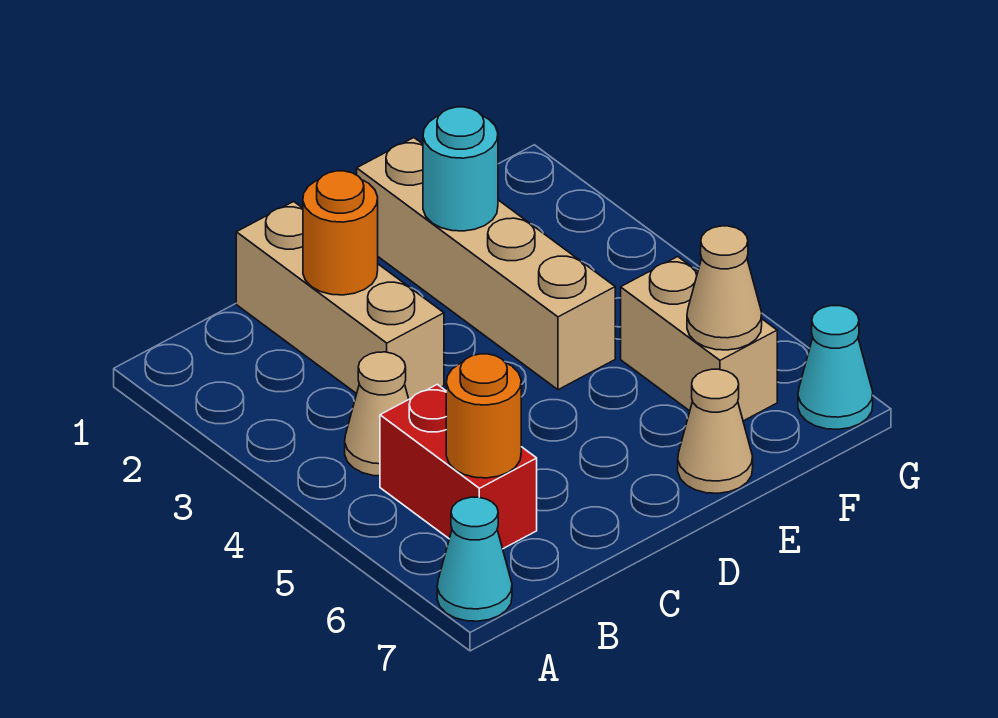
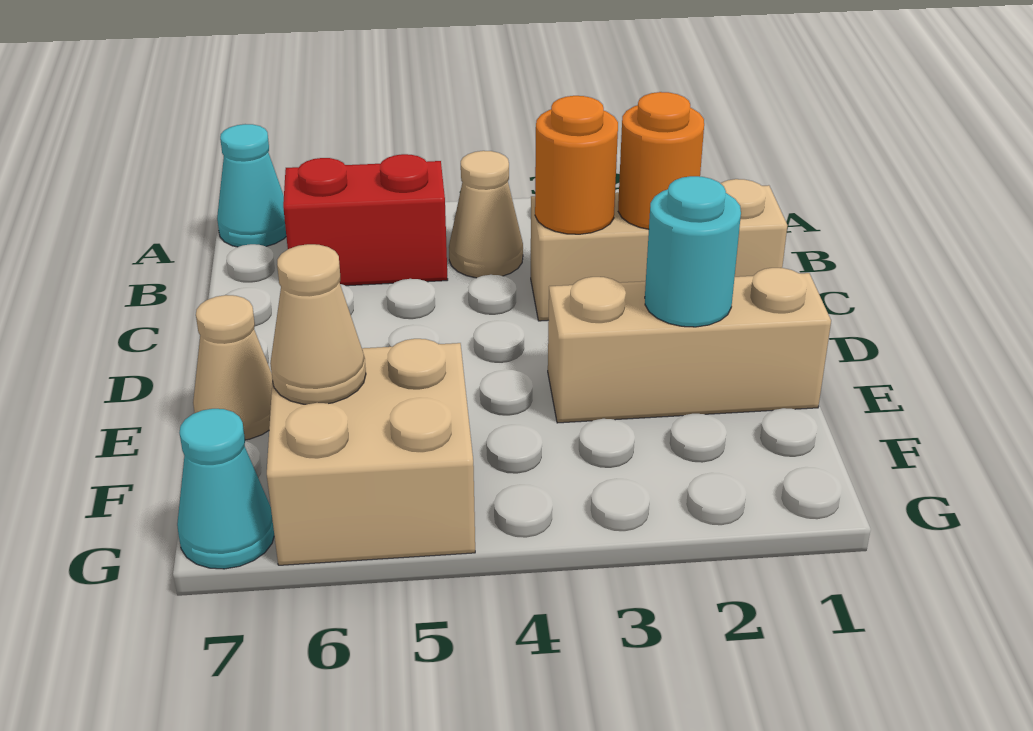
orange 1x1 round brick [446,354,521,478] -> orange 1x1 round brick moved to [535,96,618,234]
tan 1x4 brick [357,138,615,390] -> tan 1x3 brick [548,268,831,423]
tan 1x2 brick [621,257,777,421] -> tan 2x2 brick [267,339,475,565]

